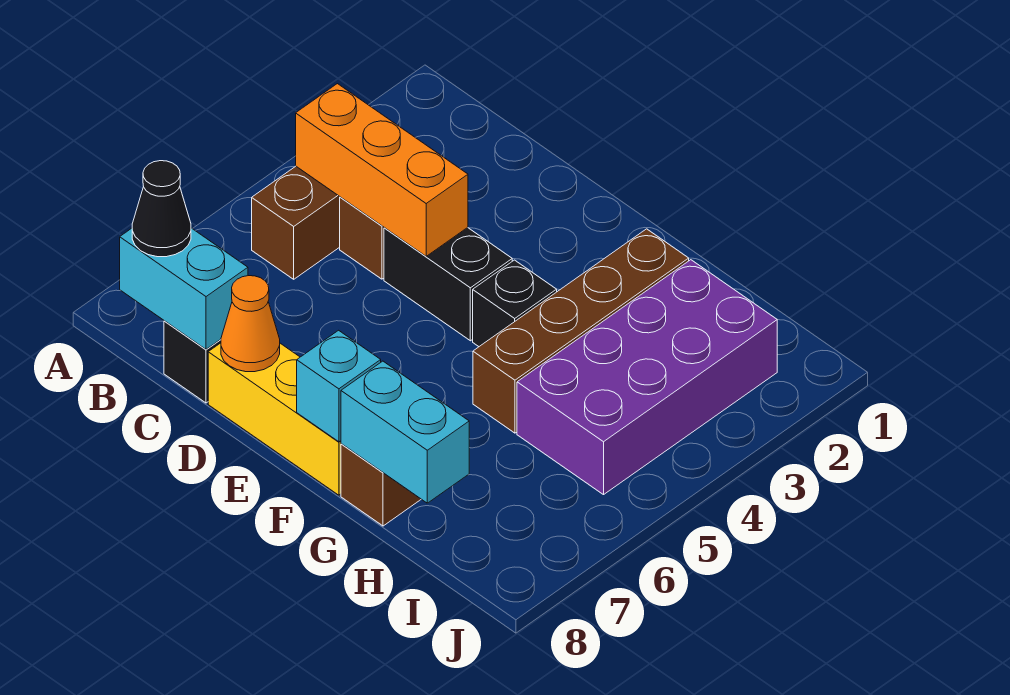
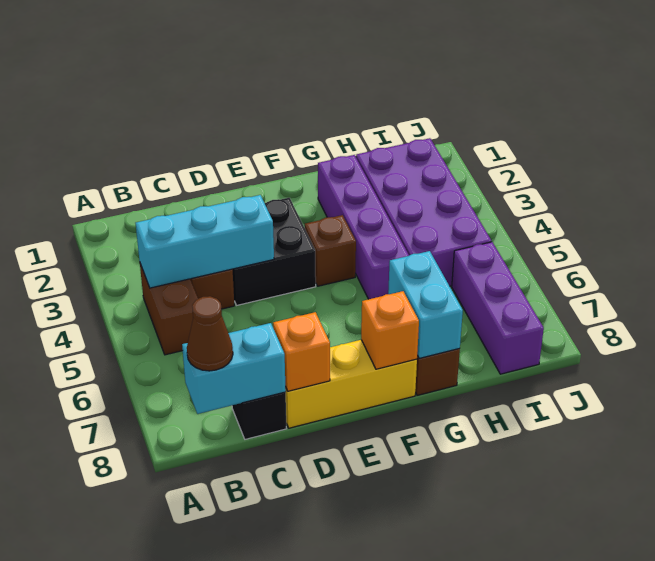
orange 1x3 brick [296,84,468,256] -> cyan 1x3 brick [136,195,274,288]
black 1x1 cone [132,161,191,257] -> brown 1x1 cone [187,296,233,371]
black 1x2 brick [384,228,512,341] -> black 2x2 brick [232,198,316,305]
orange 1x1 cone [221,276,280,372] -> orange 1x1 brick [273,312,330,391]
black 1x1 brick [473,260,557,346] -> brown 1x1 brick [305,215,356,286]
cyan 1x1 brick [297,330,381,442] -> orange 1x1 brick [361,291,419,369]
brown 1x4 brick [473,229,689,433] -> purple 1x4 brick [318,155,409,299]
cyan 1x2 brick [341,361,469,503] -> cyan 1x2 brick turned to [388,251,463,358]
none -> purple 1x3 brick [452,242,544,374]

